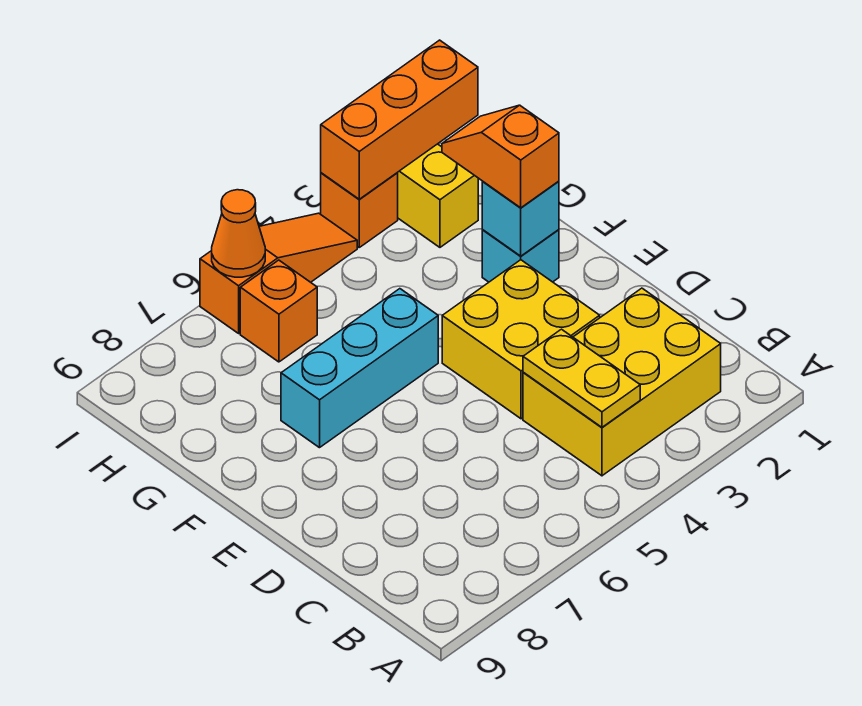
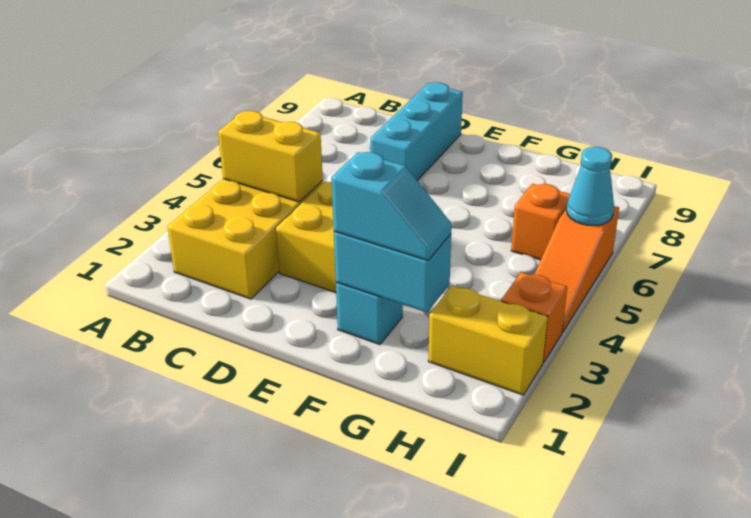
yellow 1x2 plate [523,329,640,427] -> yellow 1x2 brick [218,111,323,202]
cyan 1x1 brick [482,181,559,256] -> cyan 1x2 brick [334,231,451,312]
orange 1x2 slope [442,105,559,208] -> cyan 1x2 slope [332,152,452,261]
cyan 1x3 brick [281,289,438,448] -> cyan 1x3 brick moved to [370,82,463,181]
orange 1x3 brick [321,40,478,199] -> none
orange 1x1 cone [212,190,265,277] -> cyan 1x1 cone [567,147,614,225]

